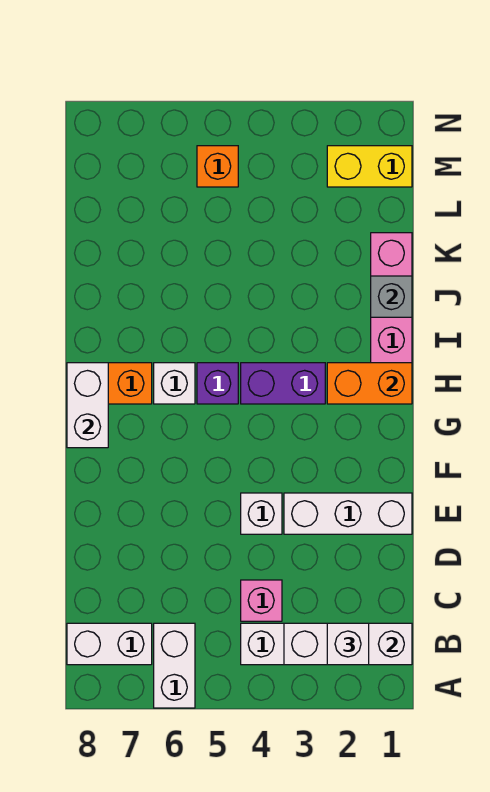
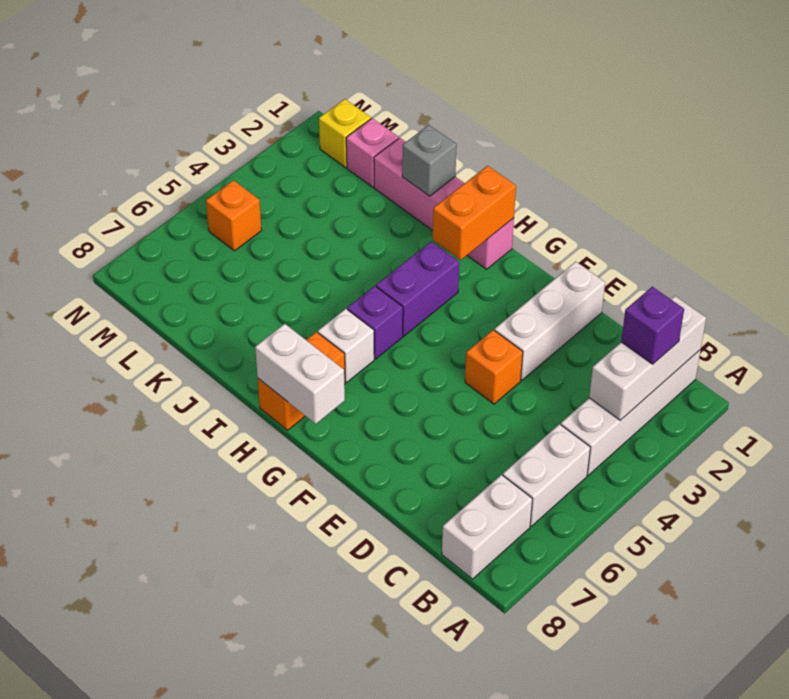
white 1x2 brick [154,623,195,708] -> white 1x2 brick turned to [503,424,591,526]
white 1x1 brick [327,623,369,665] -> purple 1x1 brick [621,287,684,364]
pink 1x1 brick [241,580,282,621] -> pink 1x1 brick moved to [346,118,399,187]
white 1x1 brick [241,493,282,534] -> orange 1x1 brick [465,330,523,404]
yellow 1x2 brick [327,146,412,187] -> yellow 1x1 brick [319,99,371,167]

